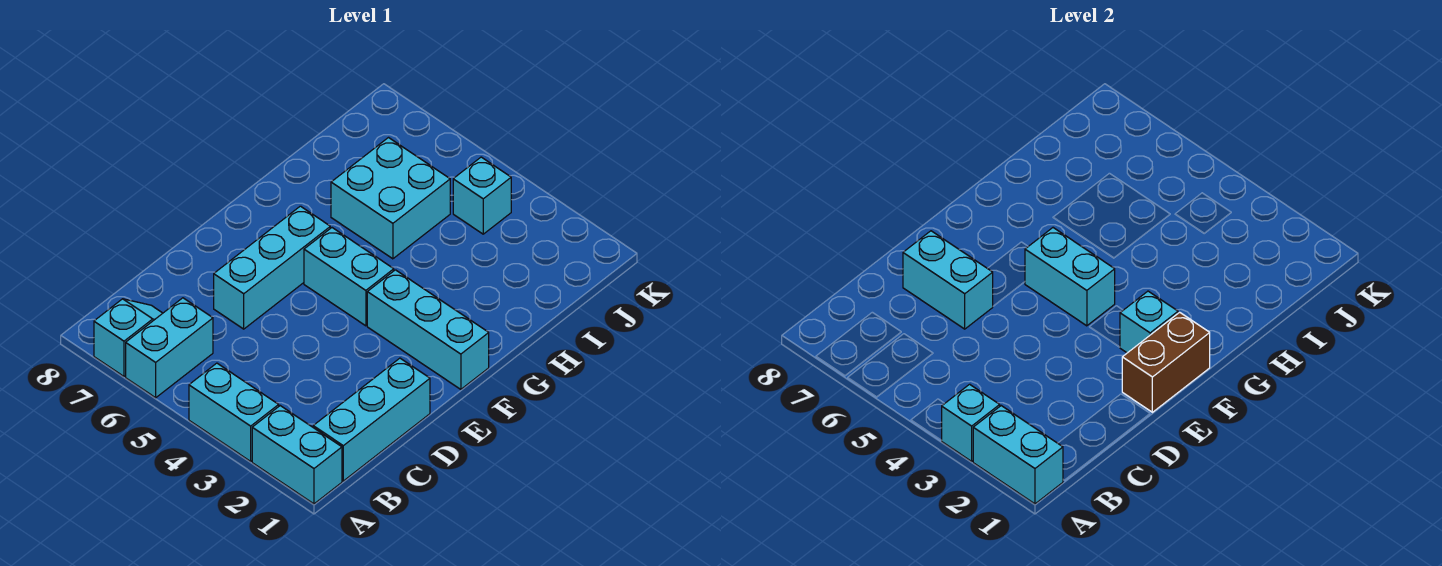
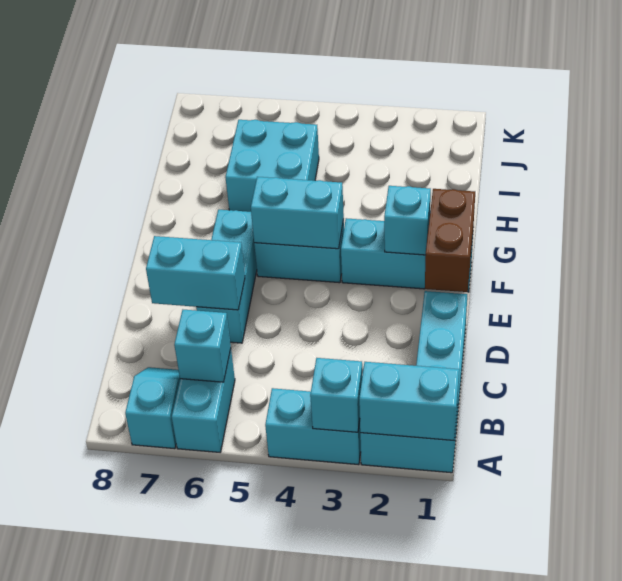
cyan 1x1 brick [453,157,511,234] -> cyan 1x1 brick moved to [174,310,231,382]

